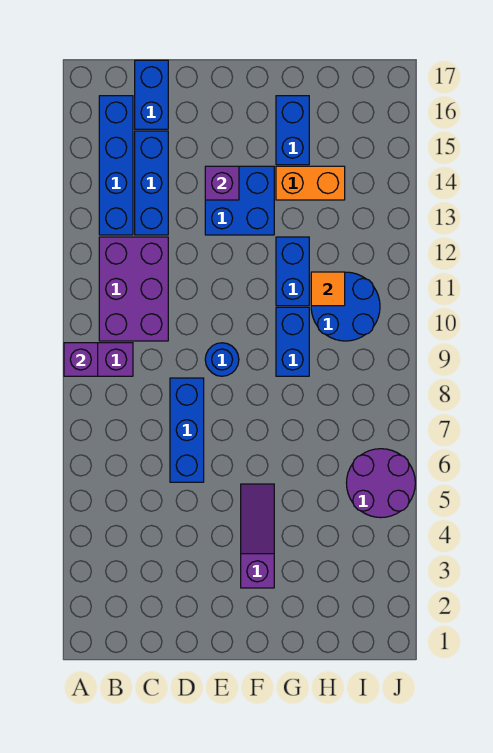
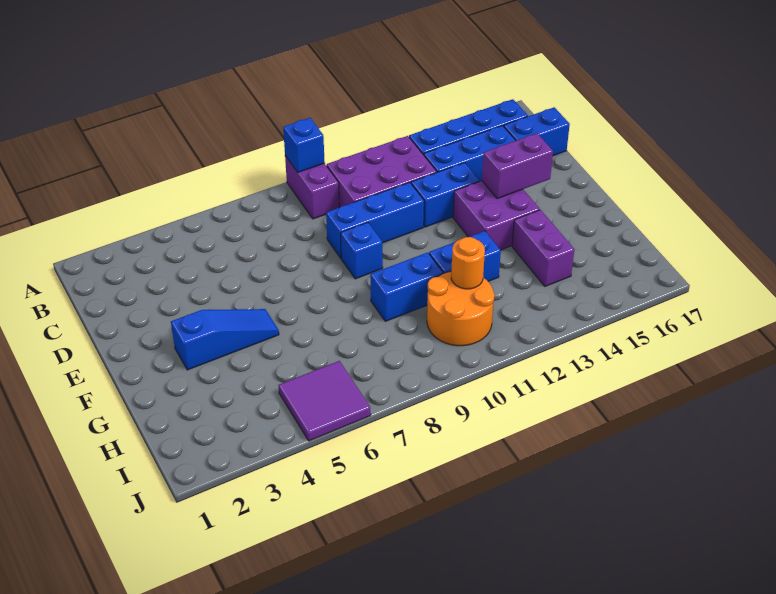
purple 1x1 brick [64,343,98,376] -> blue 1x1 brick [283,118,325,172]
blue 1x3 brick [170,378,204,482] -> blue 1x3 brick moved to [326,182,424,258]
blue 1x1 round brick [205,343,239,376] -> blue 1x1 brick [341,223,383,279]
blue 2x2 brick [205,166,274,235] -> purple 2x2 brick [453,181,540,250]
purple 1x1 brick [205,166,239,200] -> purple 1x2 brick [482,133,553,199]
purple 1x3 slope [241,484,274,588] -> blue 1x3 slope [171,309,279,370]
orange 1x2 brick [276,166,345,200] -> purple 1x2 brick [512,210,574,286]
blue 1x2 brick [276,96,309,165] -> blue 1x2 brick moved to [411,163,480,227]
blue 2x2 round brick [311,272,380,341] -> orange 2x2 round brick [427,271,495,346]
orange 1x1 tile [311,272,345,306] -> orange 1x1 round brick [451,237,485,289]
purple 2x2 round brick [347,449,415,518] -> purple 2x2 tile [279,361,371,441]

